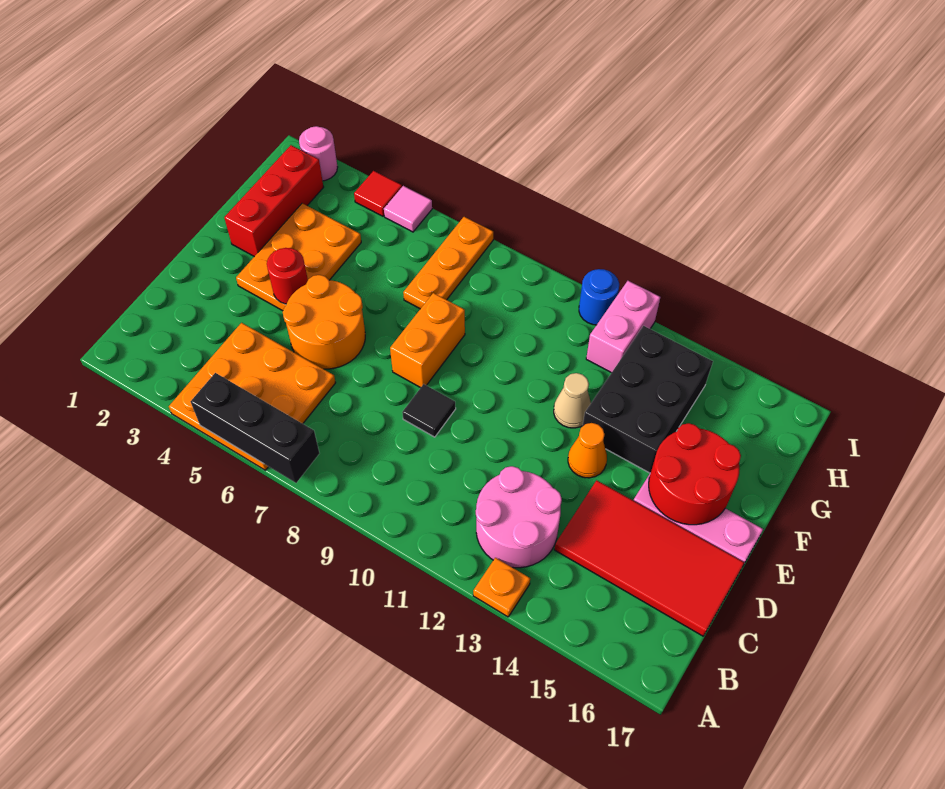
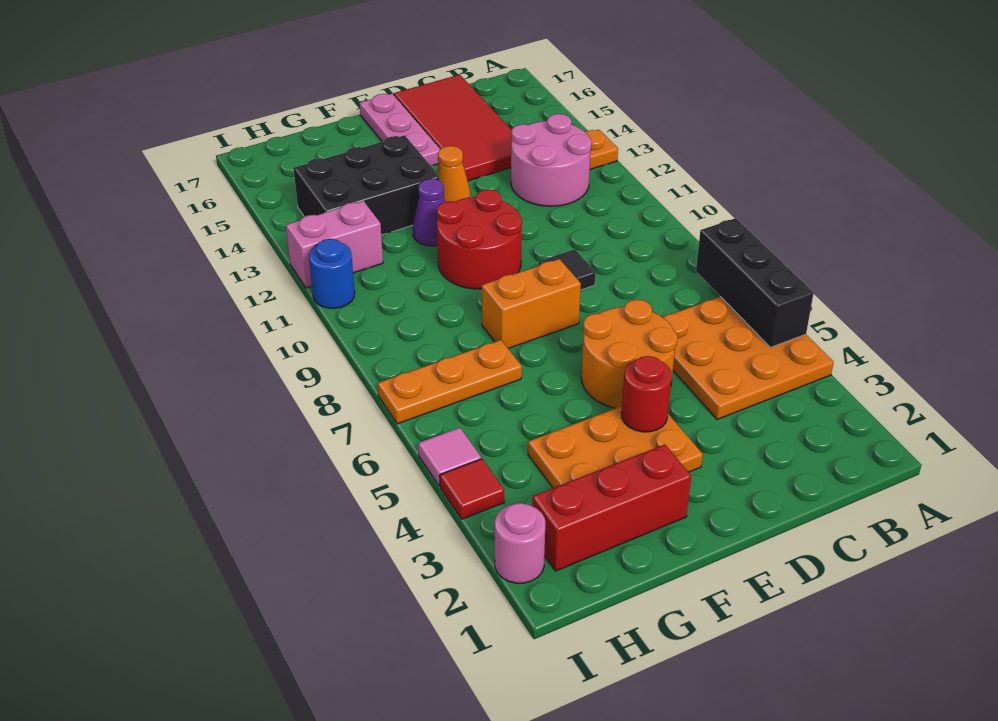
red 2x2 round brick [649,423,741,525] -> red 2x2 round brick moved to [437,190,522,289]
tan 1x1 cone [554,373,591,428] -> purple 1x1 cone [413,179,445,246]

